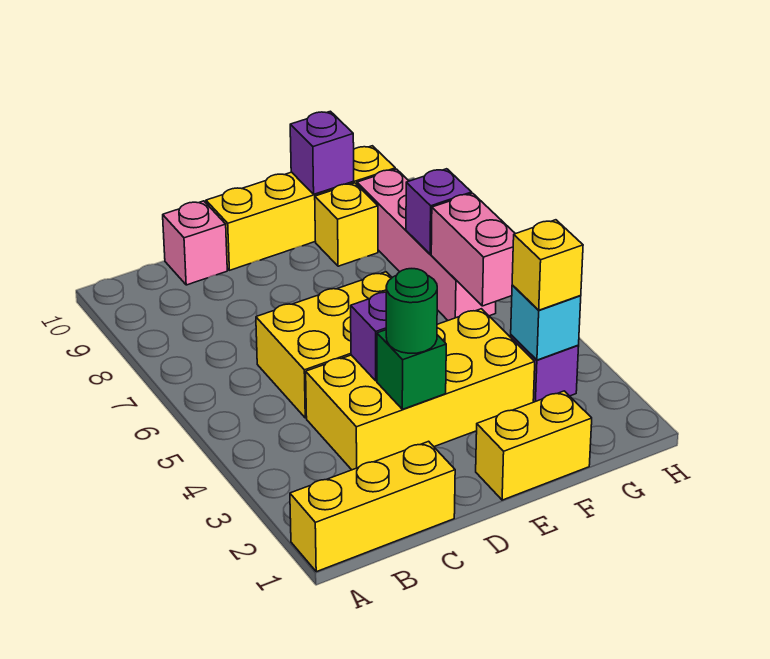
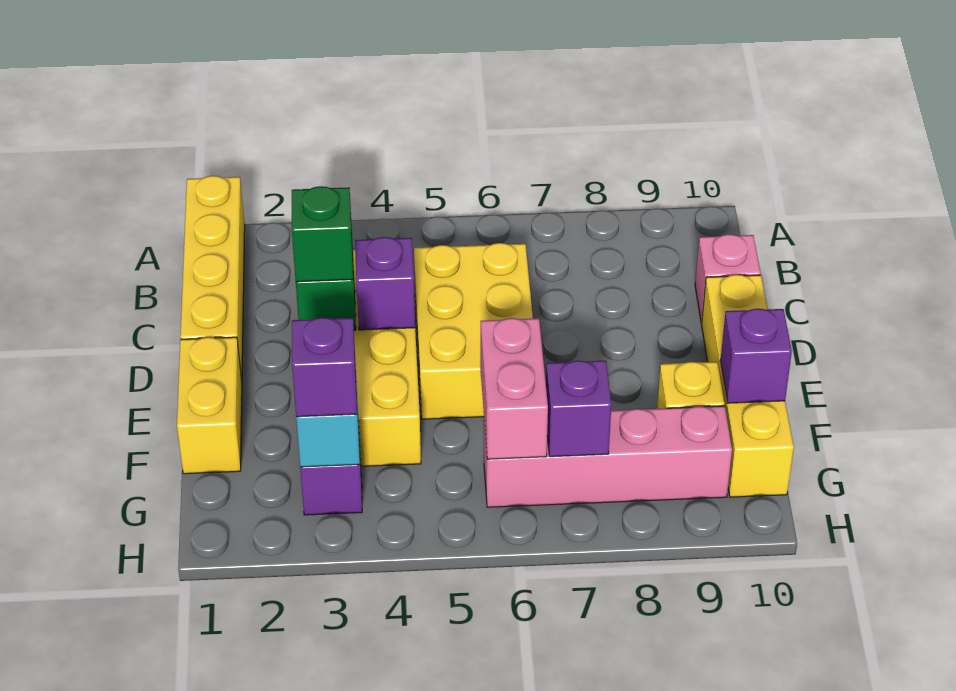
yellow 1x3 brick [290,441,455,572] -> yellow 1x4 brick [180,176,245,380]
green 1x1 round brick [386,269,437,353] -> green 1x1 brick [292,186,353,282]
yellow 1x1 brick [512,220,583,310] -> purple 1x1 brick [292,318,357,417]
pink 1x2 brick [431,193,515,306] -> pink 1x2 brick turned to [481,318,548,459]

